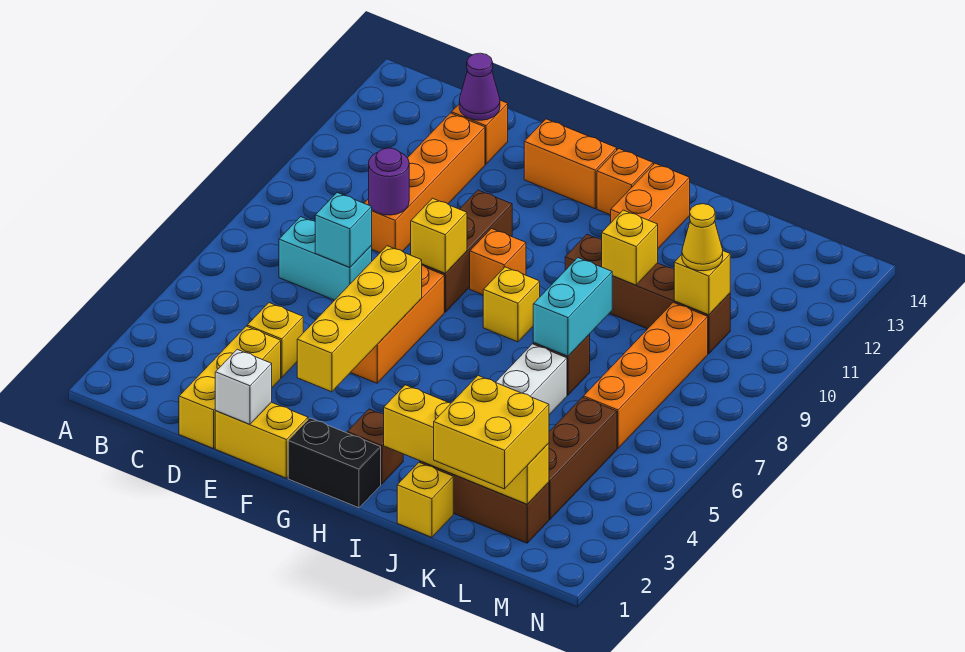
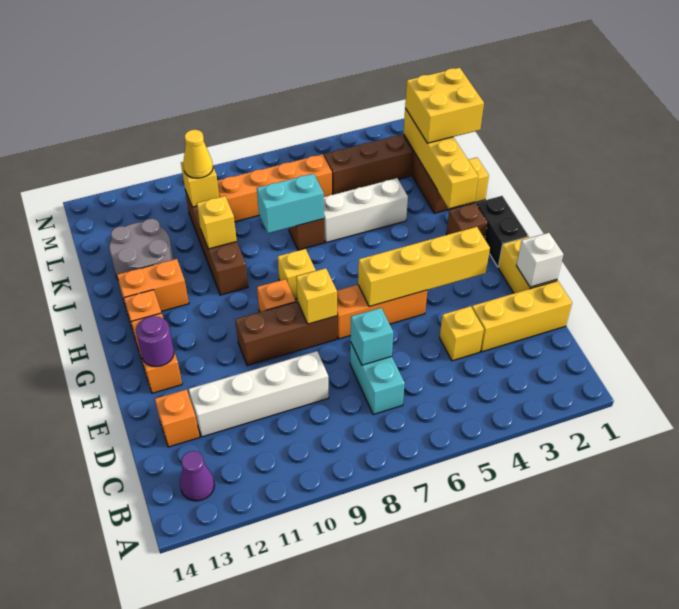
orange 1x4 brick [364,113,485,253] -> white 1x4 brick [189,351,329,437]
purple 1x1 round brick [369,148,409,215] -> purple 1x1 round brick moved to [136,316,174,367]
purple 1x1 cone [459,53,500,120] -> purple 1x1 cone moved to [180,451,215,501]
none -> grey 2x2 round brick [109,219,174,279]

